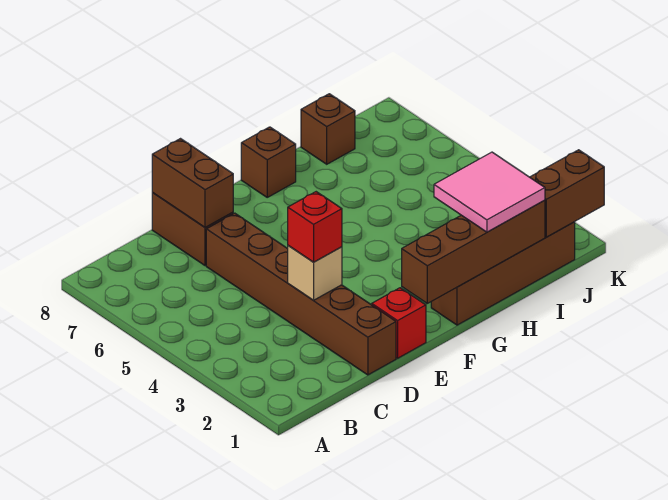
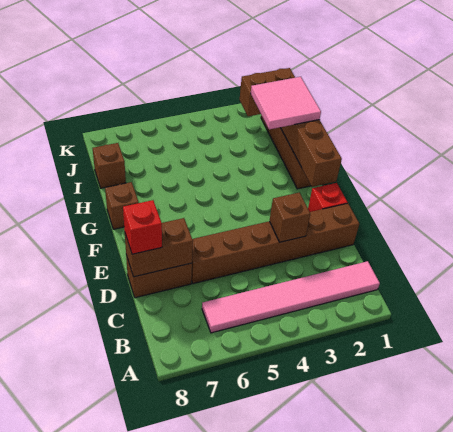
none -> pink 1x6 tile [202,261,380,333]
tan 1x1 brick [288,246,342,300] -> brown 1x1 brick [270,193,310,242]
red 1x1 brick [288,192,342,262] -> red 1x1 brick moved to [123,200,162,254]
brown 1x2 brick [530,150,604,237] -> brown 1x2 brick turned to [240,68,295,116]

